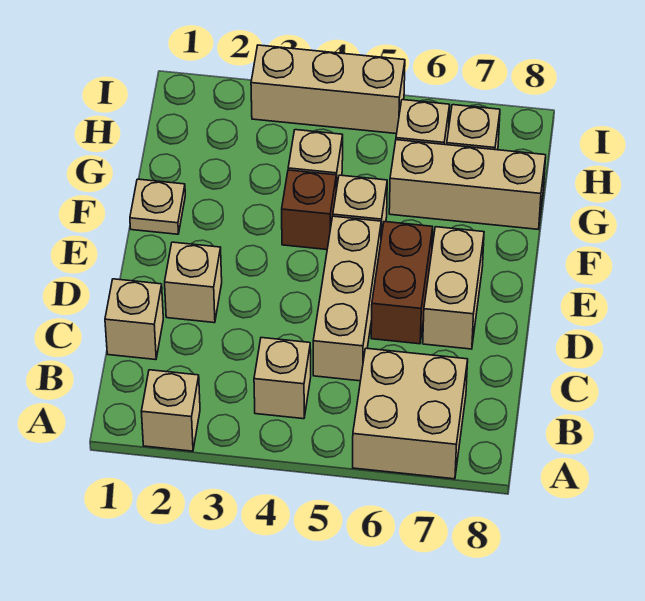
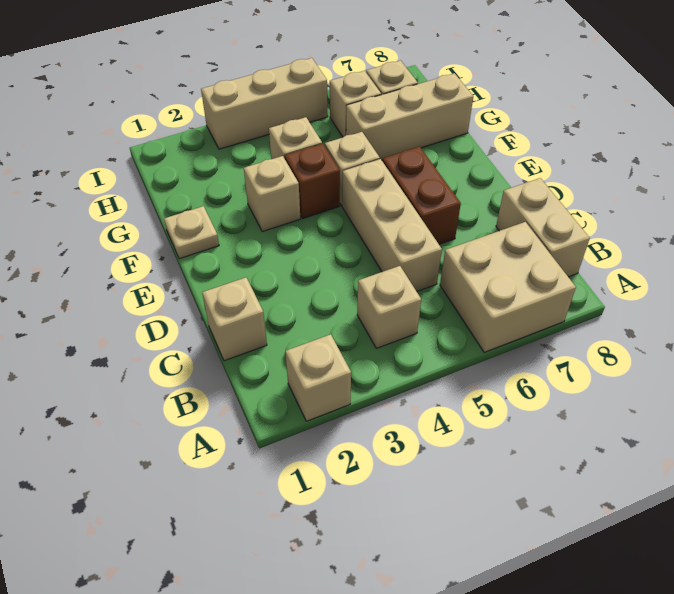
tan 1x1 brick [165,242,222,323] -> tan 1x1 brick moved to [244,156,300,232]
tan 1x2 brick [423,227,484,349] -> tan 1x2 brick moved to [496,178,590,277]

